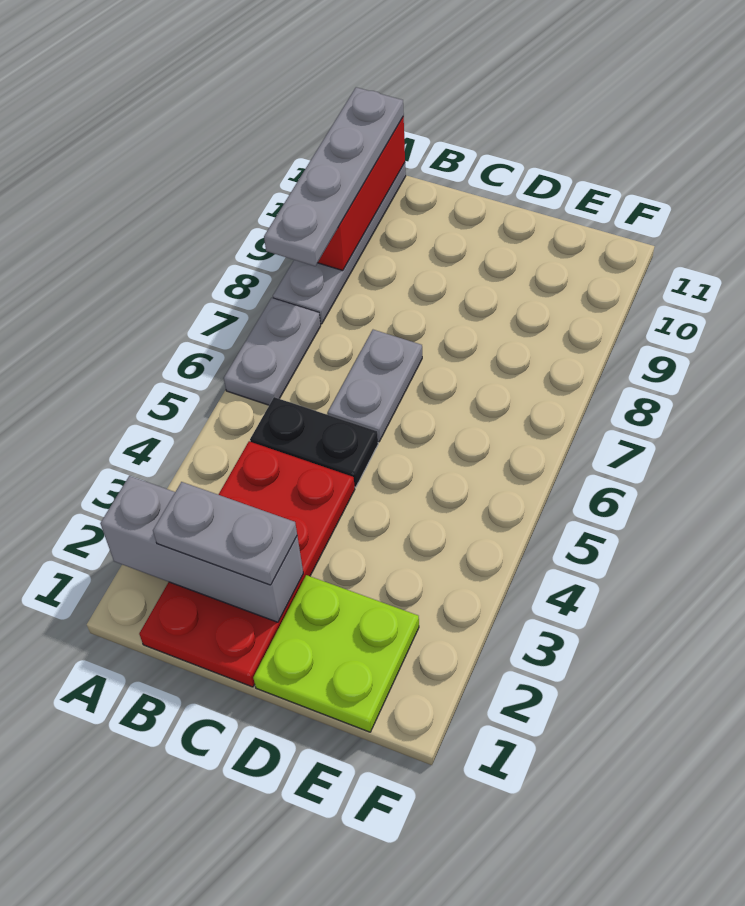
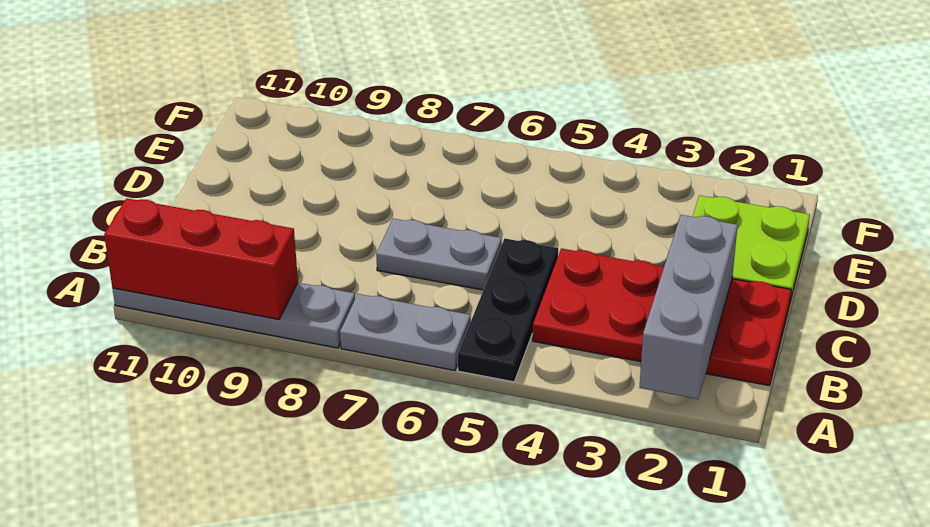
grey 1x4 plate [264,87,404,266] -> none
grey 1x2 plate [153,482,297,585] -> none
black 1x2 plate [250,397,378,487] -> black 1x3 plate [458,238,558,382]

